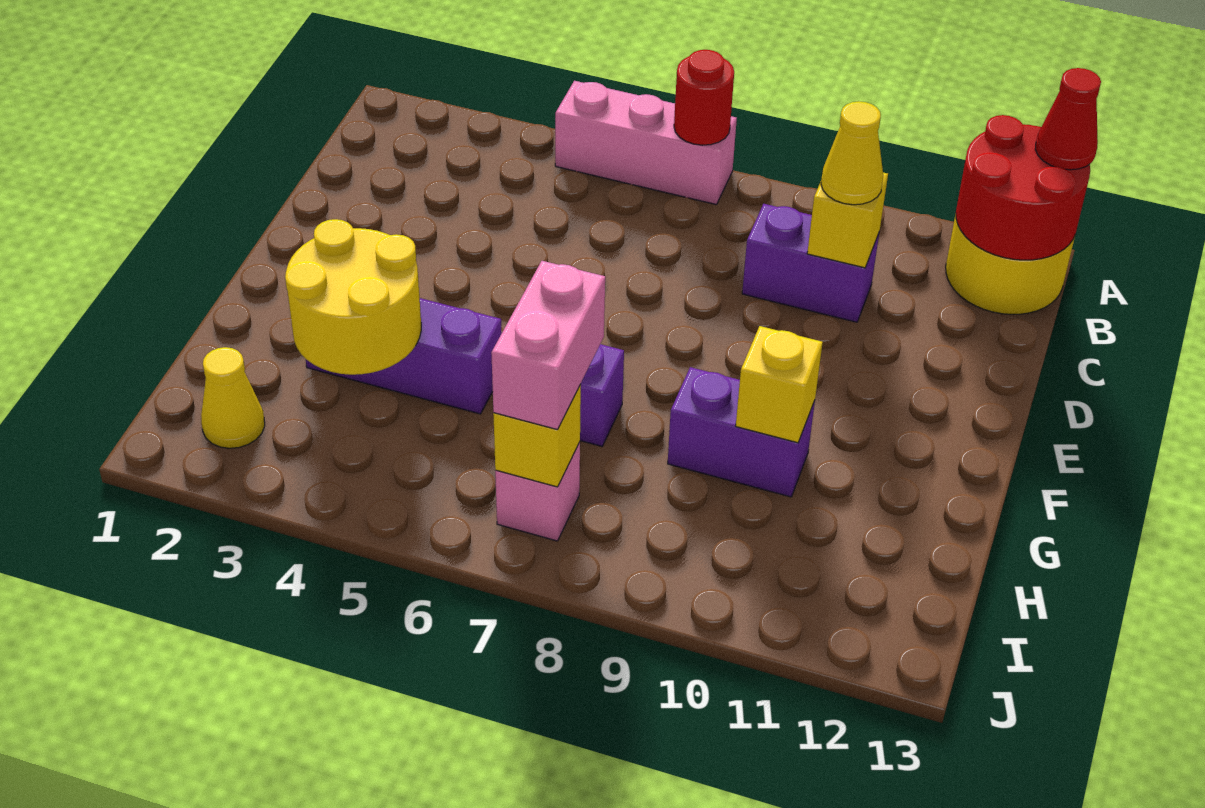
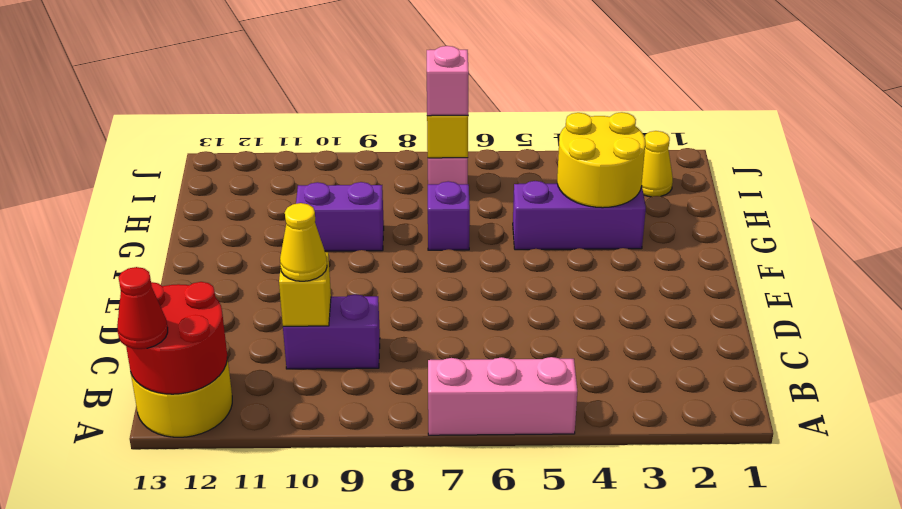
red 1x1 round brick [674,50,734,145] -> none
yellow 1x1 brick [736,326,823,443] -> none
pink 1x2 brick [491,261,605,430] -> pink 1x1 brick [427,46,469,116]

